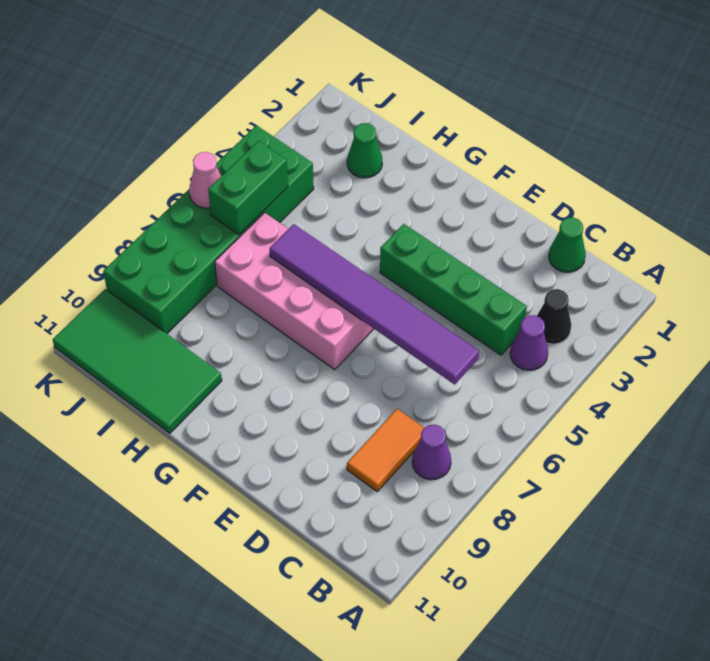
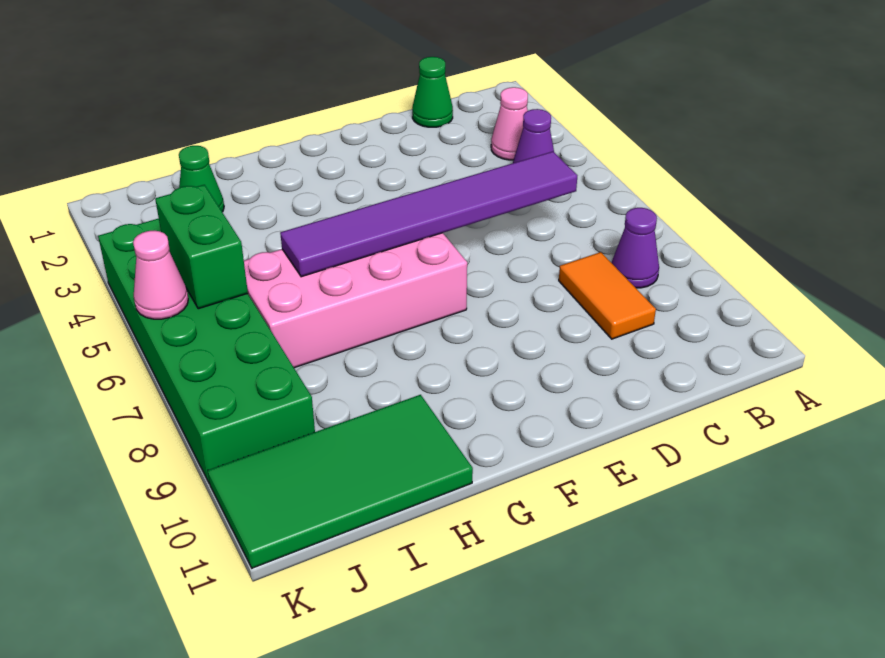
black 1x1 cone [537,289,571,344] -> pink 1x1 cone [491,87,528,160]
green 1x4 brick [380,224,527,355] -> none

